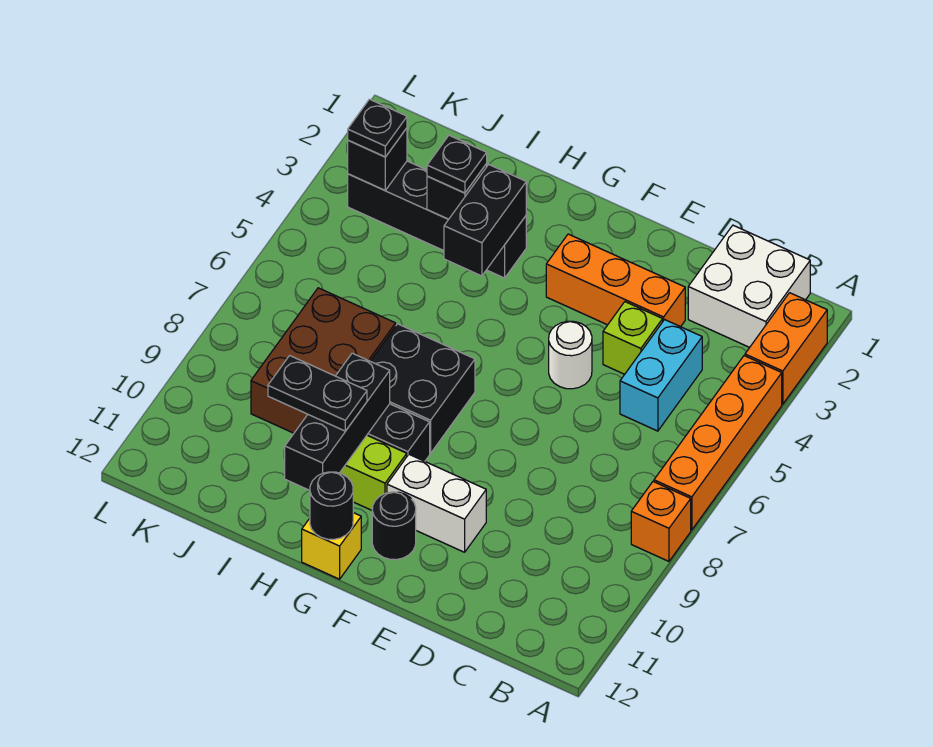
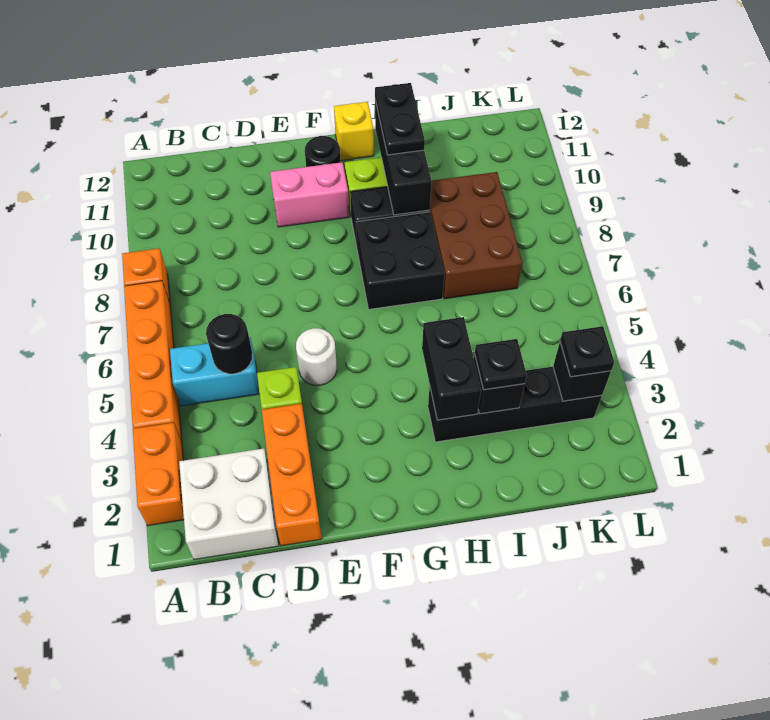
cyan 1x2 brick [620,320,702,431] -> cyan 1x2 brick turned to [170,337,260,406]
orange 1x3 brick [546,234,685,327] -> orange 1x3 brick turned to [262,404,322,546]
white 1x2 brick [387,455,486,552] -> pink 1x2 brick [270,162,349,227]
black 1x1 round brick [310,472,353,539] -> black 1x1 round brick moved to [206,314,253,374]
black 1x2 plate [268,356,367,431] -> black 1x2 plate turned to [375,83,425,155]

